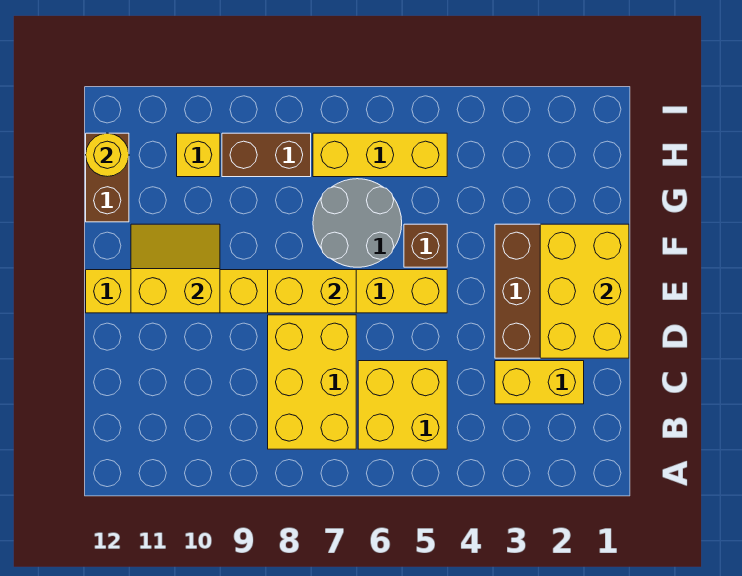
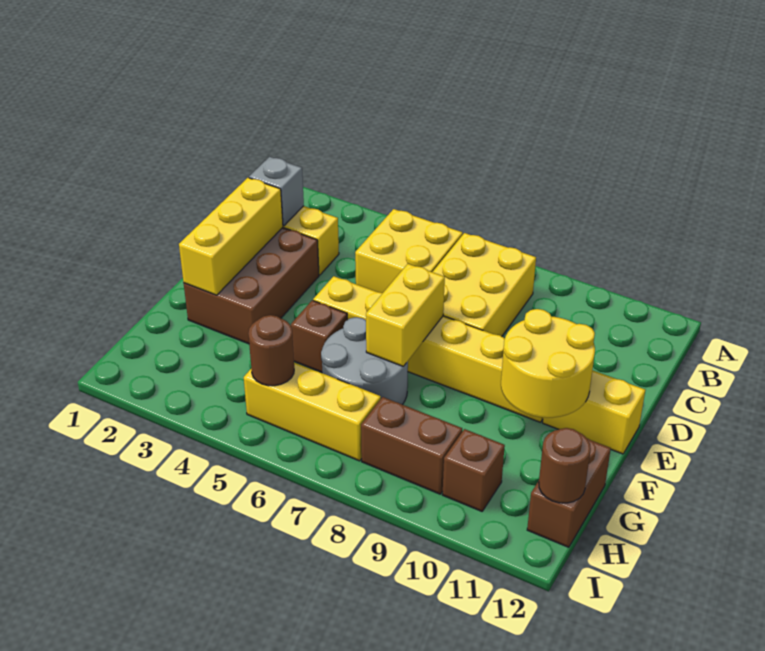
none -> grey 1x1 brick [249,157,304,226]
yellow 2x3 brick [540,224,629,358] -> yellow 1x3 brick [179,178,283,295]
yellow 1x2 brick [268,270,356,313] -> yellow 1x2 brick turned to [366,264,445,366]
yellow 2x2 slope [131,224,220,313] -> yellow 2x2 round brick [501,309,595,418]
none -> brown 1x1 round brick [248,315,294,386]
yellow 1x1 brick [177,133,220,177] -> brown 1x1 brick [443,429,505,511]
yellow 1x1 round brick [86,133,129,177] -> brown 1x1 round brick [539,428,591,503]

